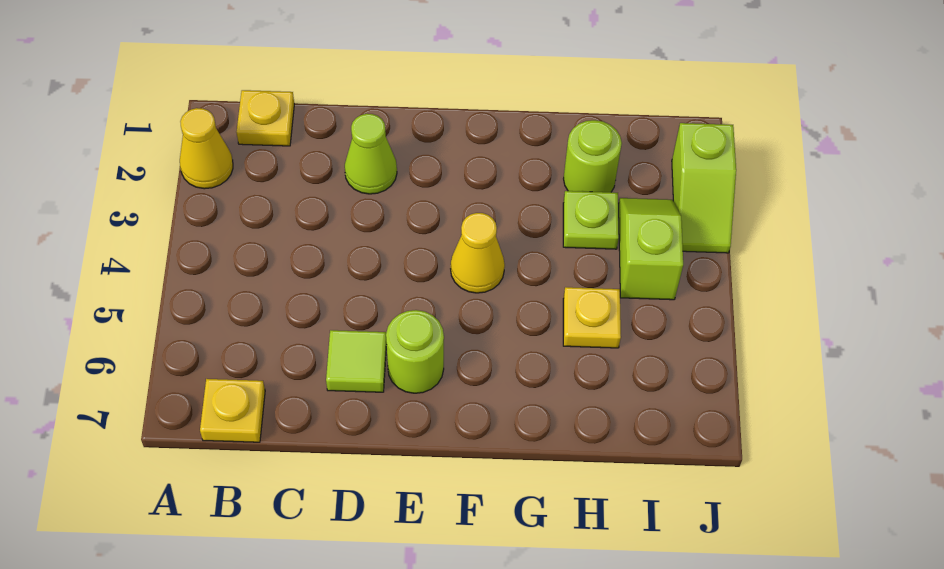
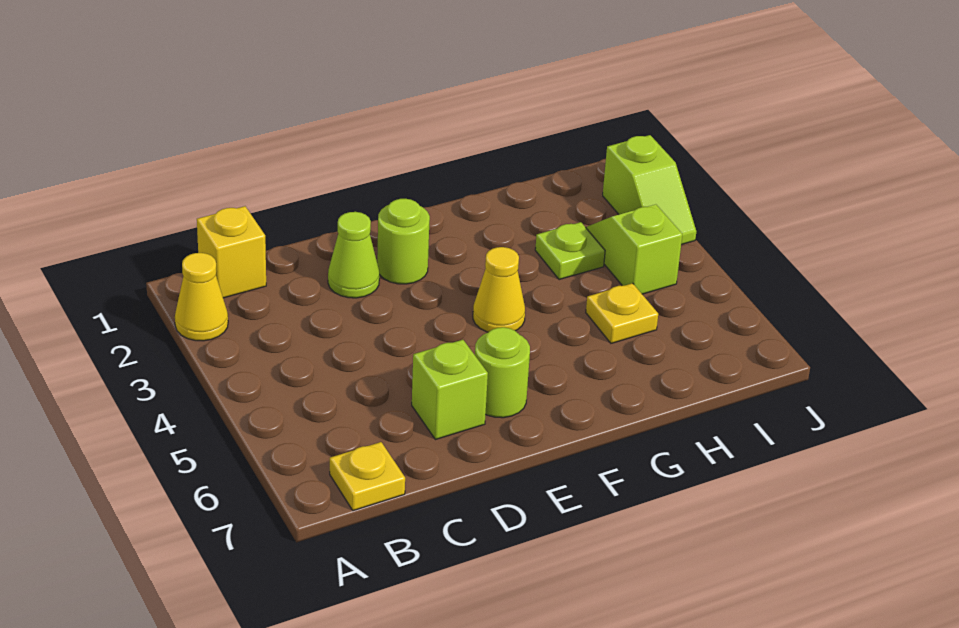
yellow 1x1 plate [236,90,294,146] -> yellow 1x1 brick [197,206,266,298]
lime 1x1 tile [326,330,387,392] -> lime 1x1 brick [412,340,488,440]
lime 1x1 round brick [564,120,622,192] -> lime 1x1 round brick moved to [377,199,430,284]

